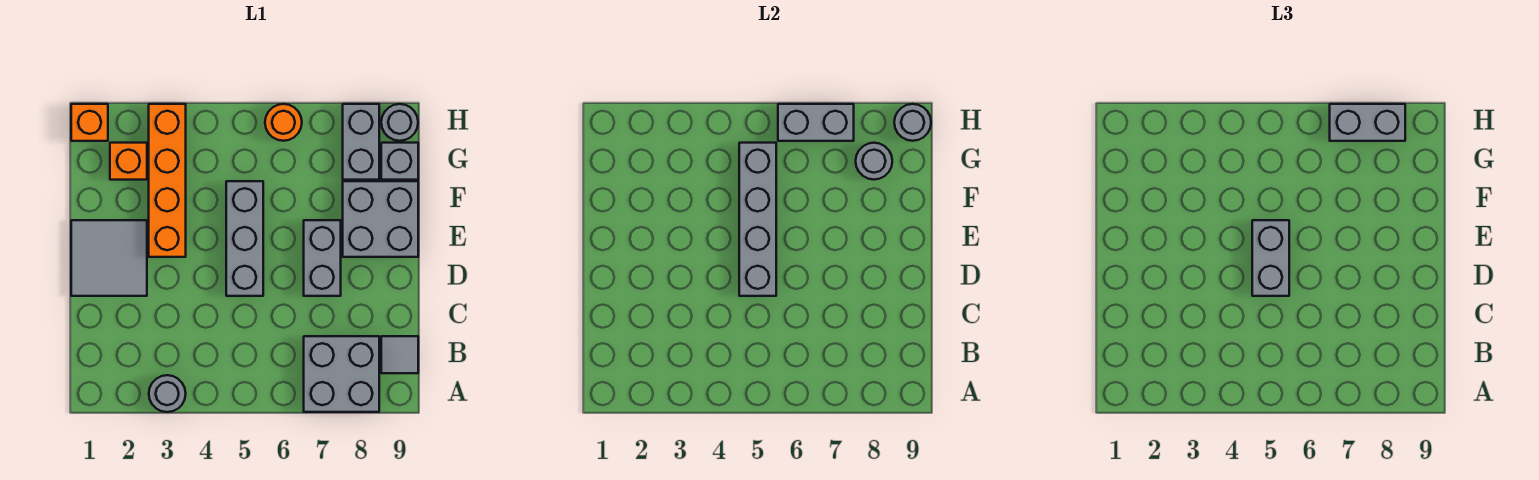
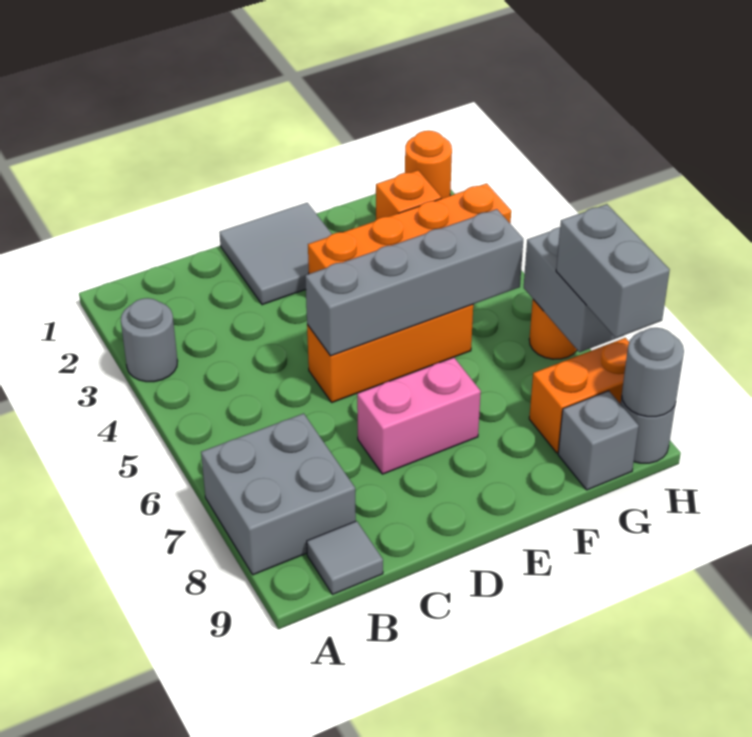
grey 1x3 brick [226,181,263,296] -> orange 1x3 brick [307,304,473,402]
grey 1x2 brick [1252,220,1289,296] -> none
grey 1x2 brick [304,220,341,296] -> pink 1x2 brick [357,357,481,474]
grey 2x2 brick [343,181,418,257] -> none
grey 1x2 brick [343,104,379,180] -> orange 1x2 brick [529,338,629,453]
grey 1x1 round brick [856,143,892,180] -> none
orange 1x1 brick [71,104,108,141] -> orange 1x1 round brick [405,131,452,199]

